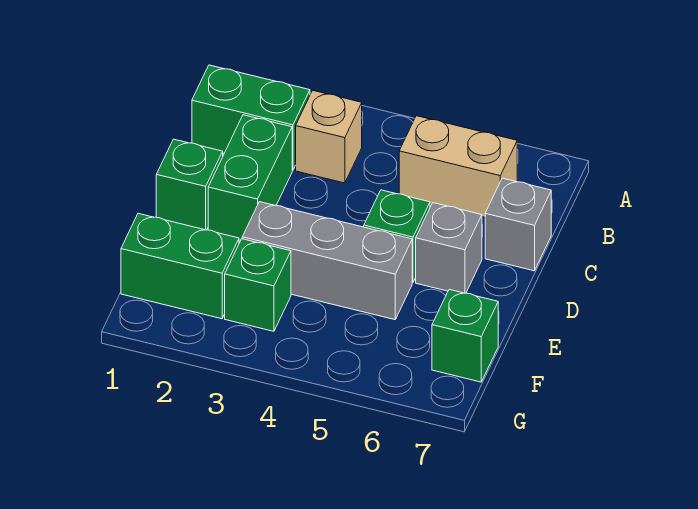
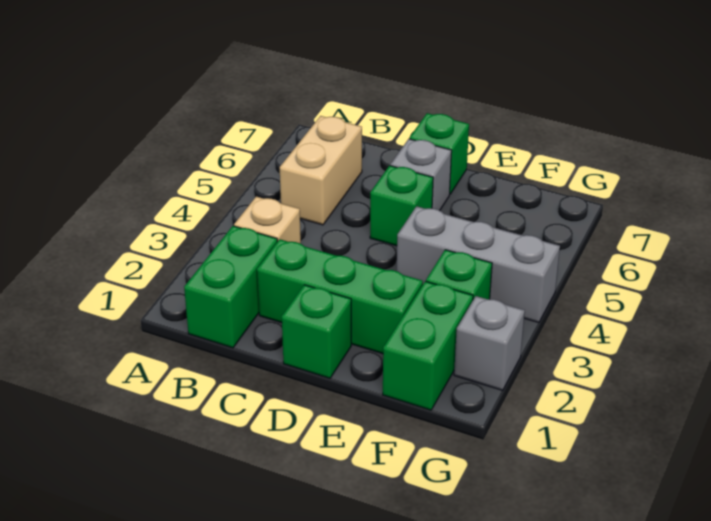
green 1x2 brick [208,115,292,240] -> green 1x3 brick [257,239,423,354]
grey 1x1 brick [485,178,551,271] -> grey 1x1 brick moved to [454,296,525,390]
grey 1x3 brick [242,202,412,320] -> grey 1x3 brick turned to [397,206,560,323]
green 1x1 brick [432,290,498,382] -> green 1x1 brick moved to [409,113,469,194]

